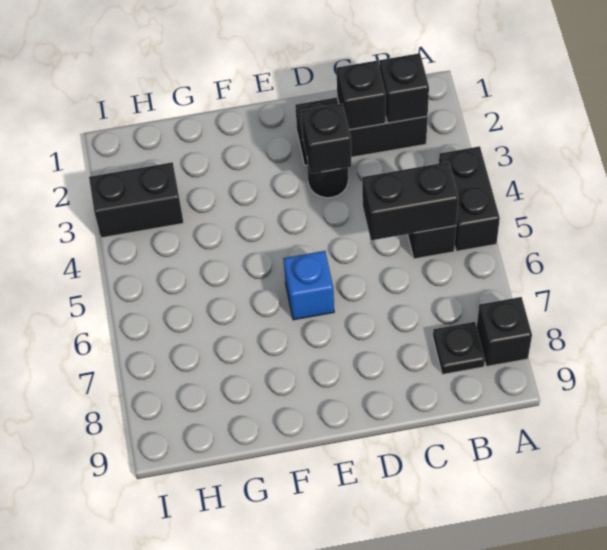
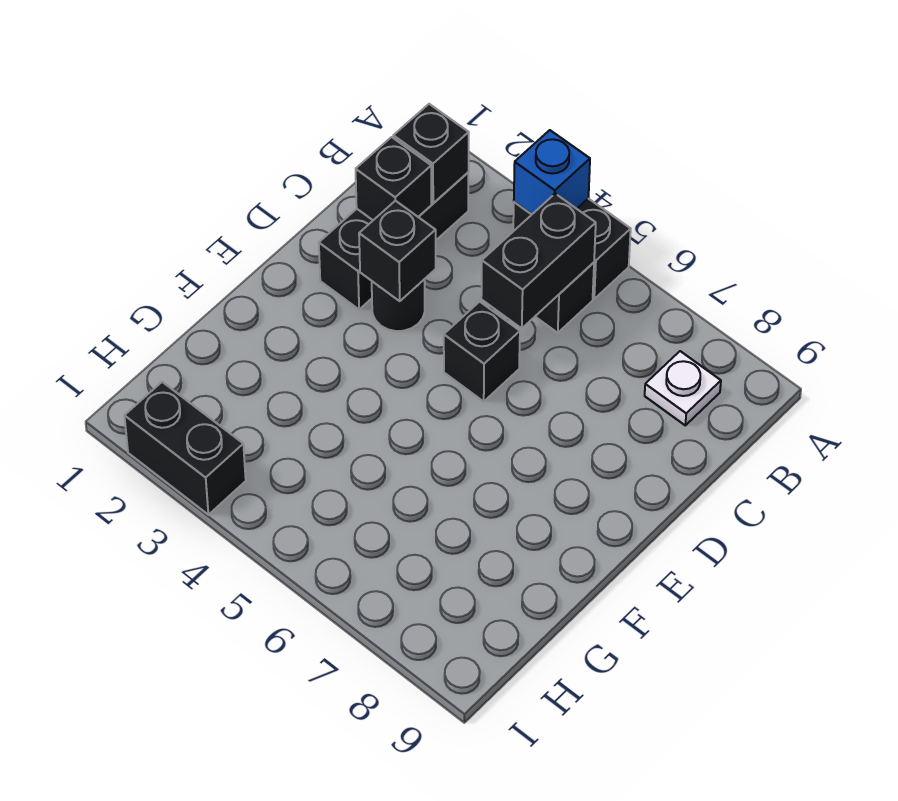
black 1x1 brick [477,297,532,367] -> black 1x1 brick moved to [444,302,520,401]
black 1x1 plate [433,322,485,375] -> white 1x1 plate [645,351,721,425]
blue 1x1 brick [283,251,334,320] -> blue 1x1 brick moved to [514,130,590,214]
black 1x2 brick [89,162,184,238] -> black 1x2 brick turned to [125,382,246,515]

